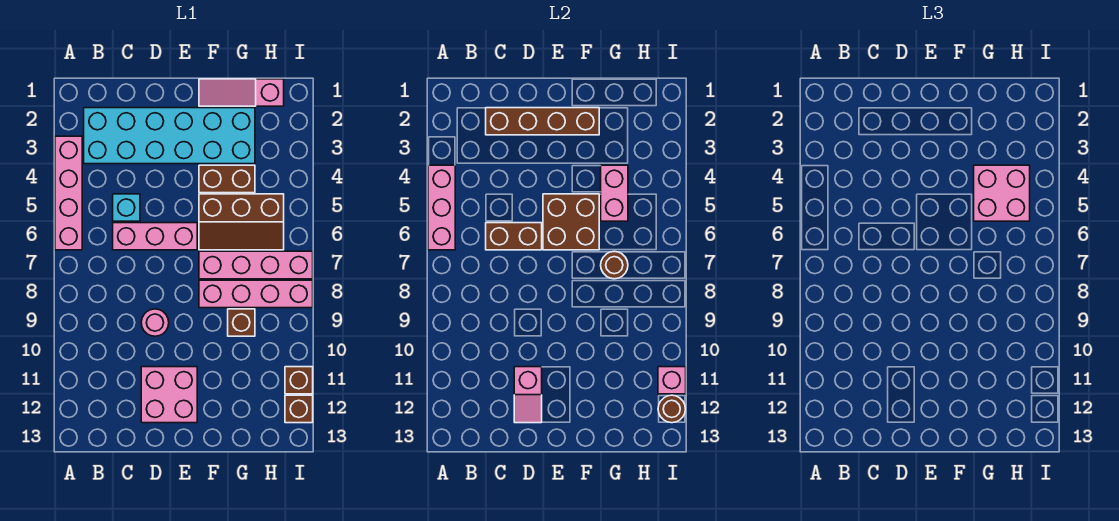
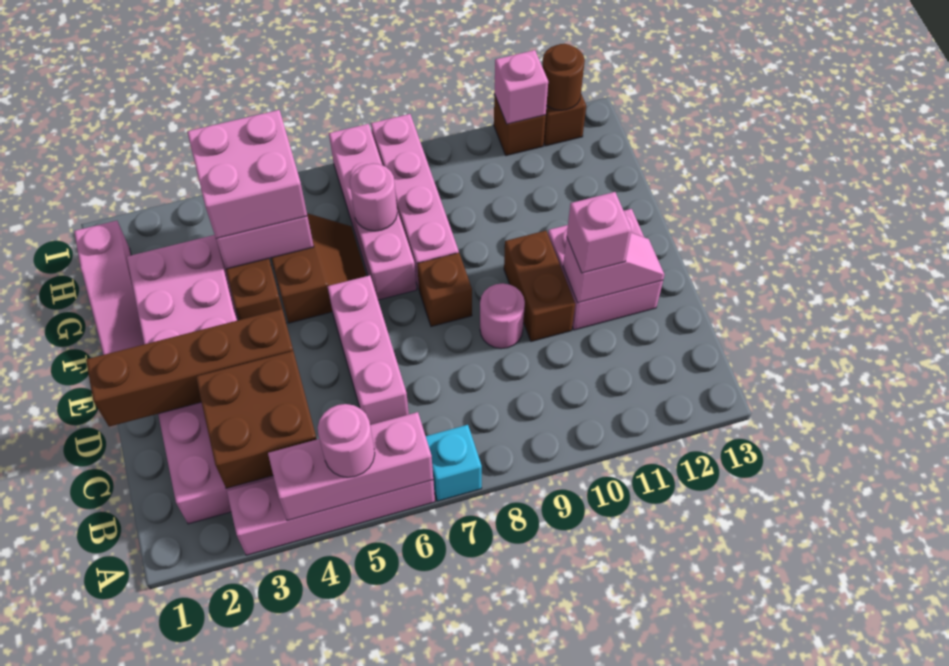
none -> pink 1x1 round brick [318,404,375,477]
cyan 2x6 brick [84,108,255,164] -> pink 2x6 brick [127,235,274,524]
brown 1x4 brick [486,108,599,135] -> brown 1x4 brick turned to [86,309,293,427]
cyan 1x1 brick [113,194,140,221] -> cyan 1x1 brick moved to [426,425,482,501]
brown 1x2 brick [486,223,542,250] -> brown 1x2 brick moved to [504,231,575,341]
none -> pink 1x1 brick [567,192,632,273]
brown 2x2 brick [543,194,599,250] -> brown 2x2 brick moved to [196,351,317,489]
brown 2x3 slope [199,194,284,250] -> brown 2x2 slope [271,213,367,323]
brown 1x1 round brick [601,252,628,279] -> pink 1x1 round brick [350,163,397,231]
brown 1x1 brick [228,309,255,336] -> brown 1x1 brick moved to [417,253,472,327]

